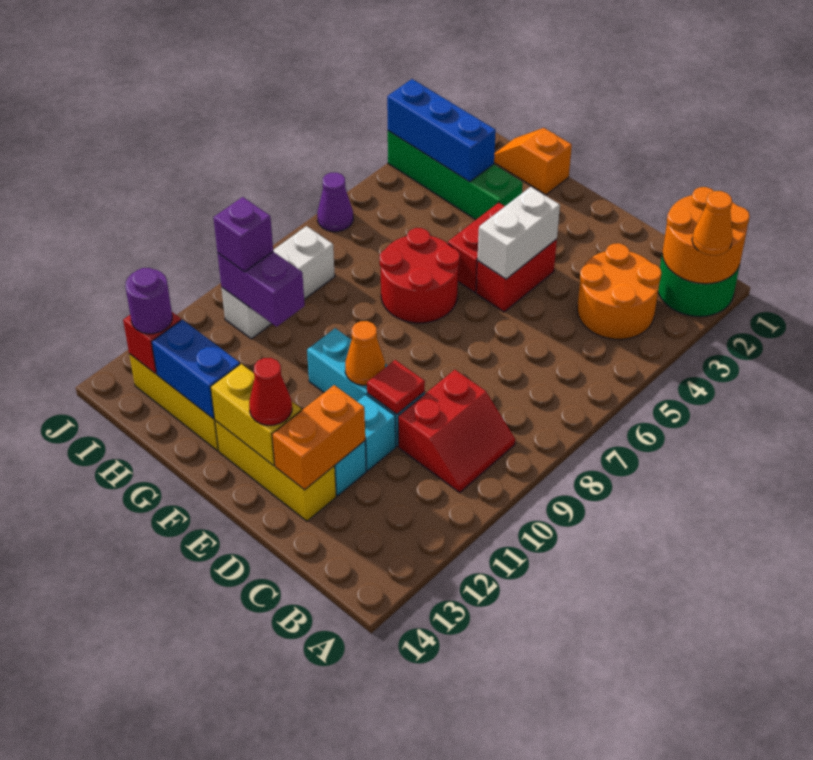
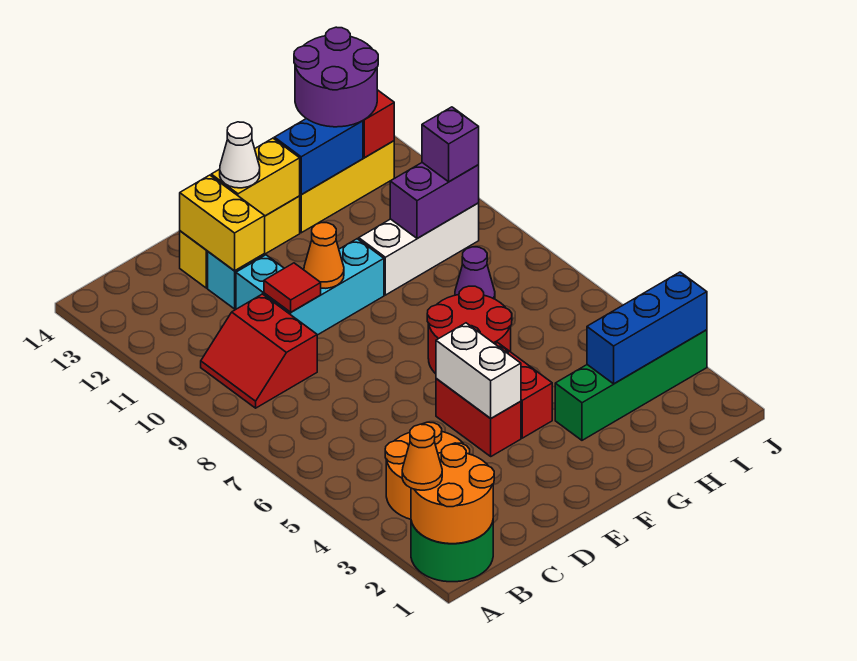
orange 1x2 brick [272,385,365,490] -> yellow 1x2 brick [180,175,265,271]
red 1x1 cone [249,358,292,425] -> white 1x1 cone [220,122,260,188]
orange 1x2 slope [494,128,572,195] -> none
white 1x3 brick [222,226,335,339] -> white 1x3 brick turned to [359,203,479,295]
purple 1x1 round brick [125,268,172,334] -> purple 2x2 round brick [294,27,378,127]
purple 1x1 cone [317,172,353,232] -> purple 1x1 cone moved to [455,247,495,299]

